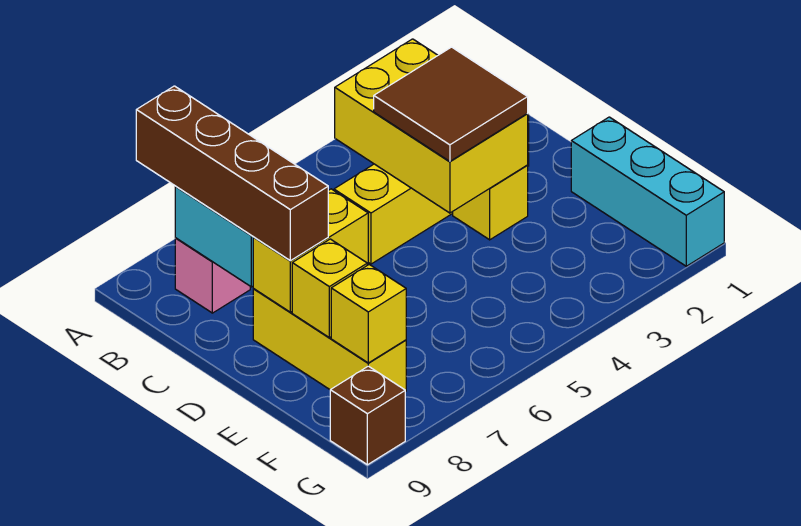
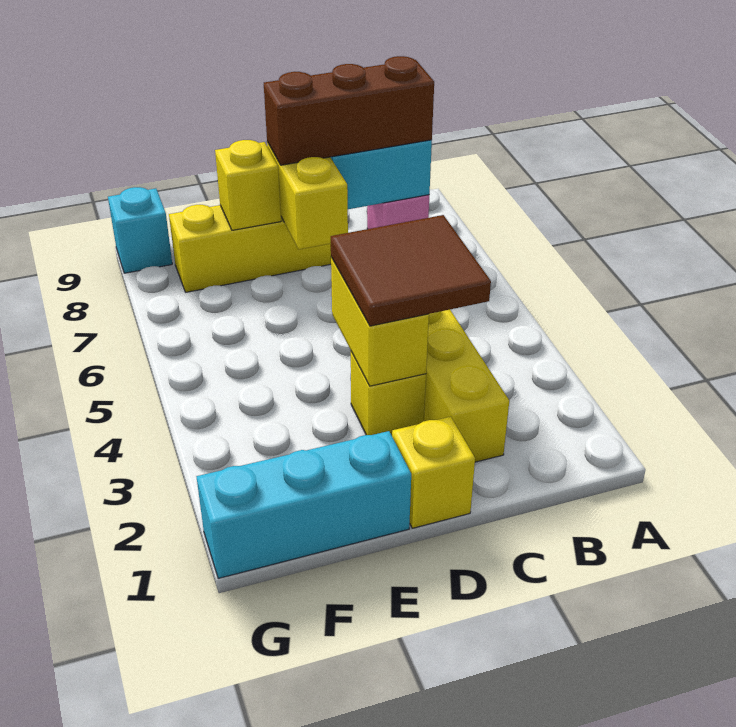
brown 1x4 brick [136,86,328,261] -> brown 1x3 brick [264,56,434,165]
yellow 2x3 brick [335,39,528,213] -> yellow 1x2 brick [331,257,429,386]
yellow 1x1 brick [331,265,406,363] -> yellow 1x1 brick moved to [392,417,475,528]
brown 1x1 brick [330,366,405,465] -> cyan 1x1 brick [108,187,172,273]

